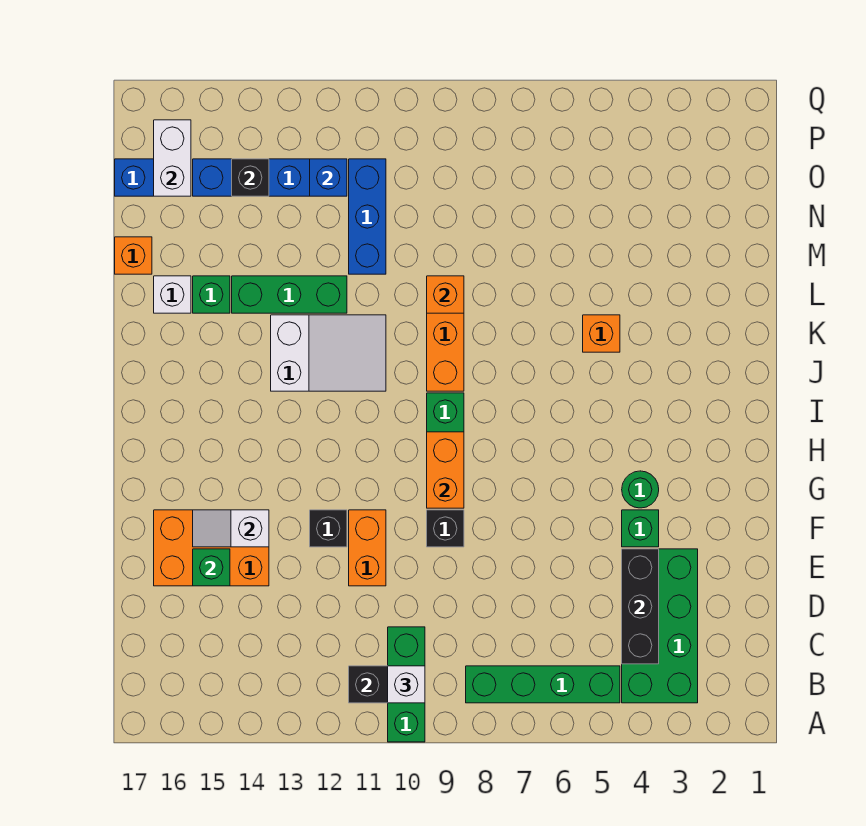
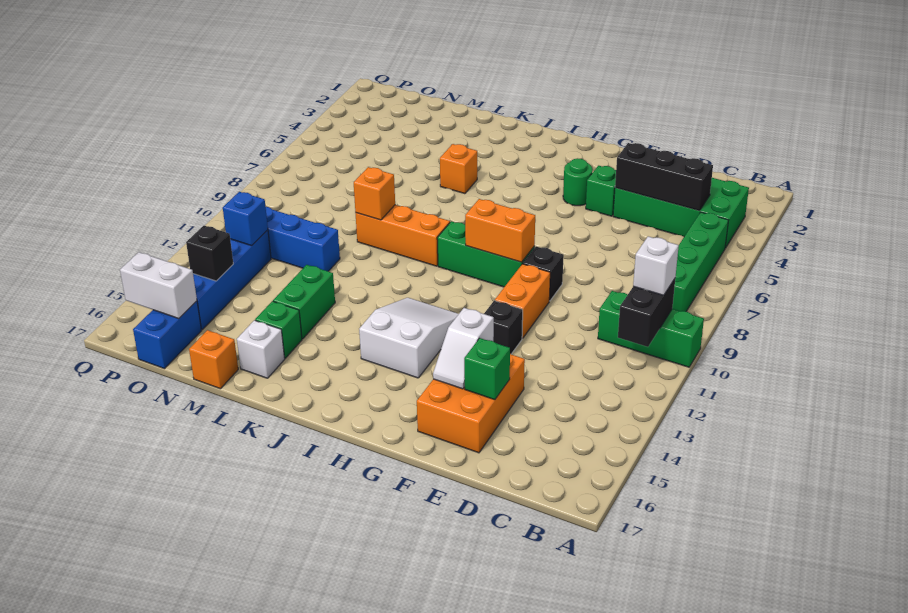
orange 1x2 brick [349,510,386,586] -> orange 1x2 brick turned to [495,264,550,338]
white 2x3 slope [271,315,386,391] -> white 2x3 slope moved to [359,298,458,378]
green 1x3 brick [232,276,347,313] -> green 1x2 brick [273,265,335,339]

